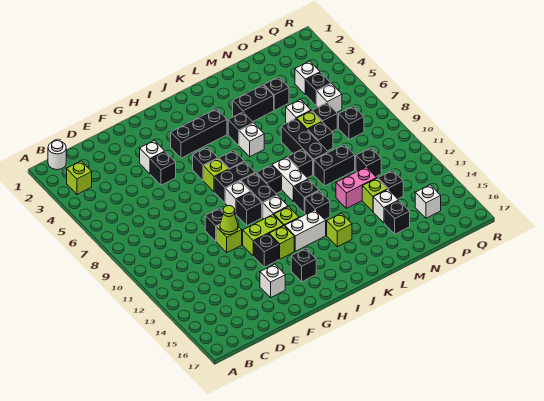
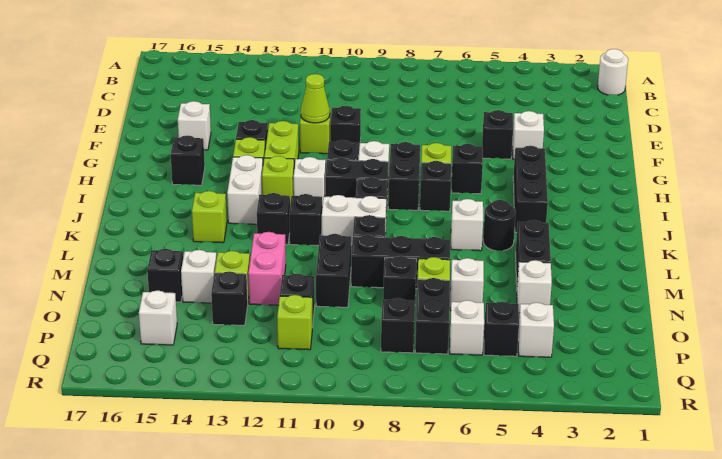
lime 1x1 brick [67,161,92,194] -> lime 1x1 brick moved to [277,295,312,350]
black 1x1 brick [228,112,253,145] -> black 1x1 round brick [483,200,516,251]
black 1x1 brick [264,77,289,110] -> white 1x1 brick [517,260,552,313]
black 1x1 brick [312,103,337,131] -> black 1x2 brick [415,278,450,354]

